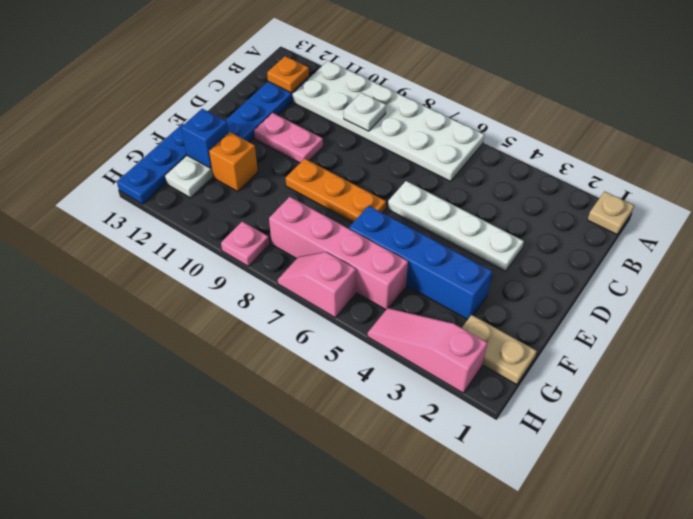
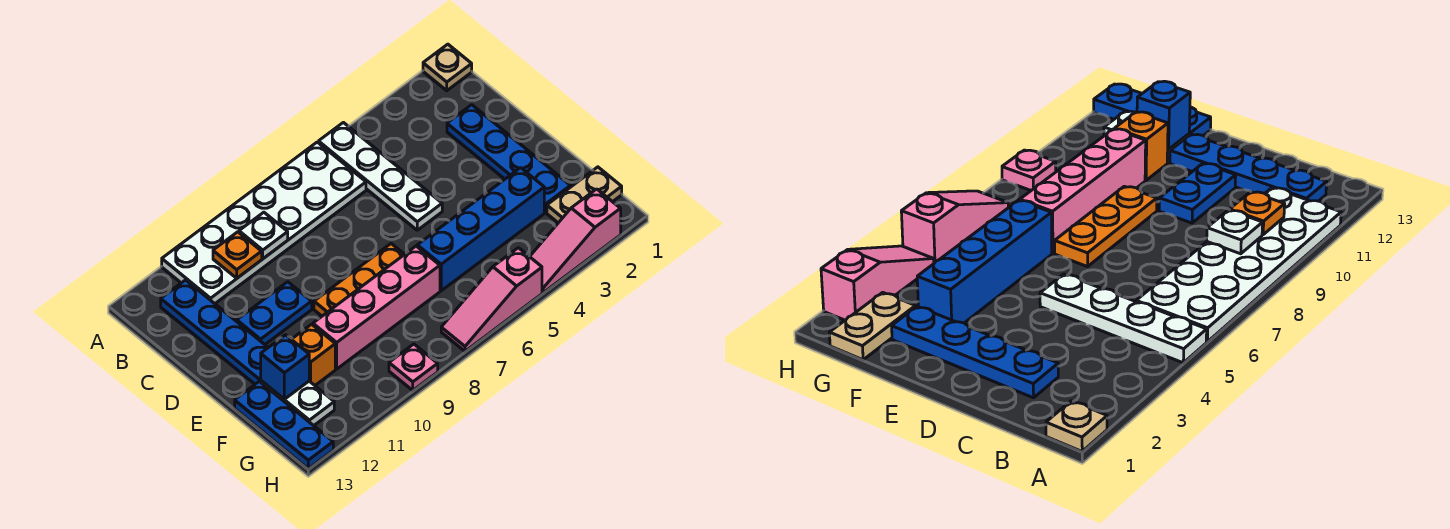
orange 1x1 plate [267,56,309,93] -> orange 1x1 plate moved to [213,232,262,278]
none -> blue 1x4 plate [447,105,571,212]
white 1x4 plate [388,181,524,271] -> white 1x4 plate turned to [319,123,442,230]
pink 1x2 plate [254,113,323,163] -> blue 1x2 plate [237,282,312,344]
pink 1x4 brick [269,197,408,310] -> pink 1x4 brick moved to [313,246,440,369]
pink 1x2 slope [278,252,356,318] -> pink 1x3 slope [441,248,542,351]

